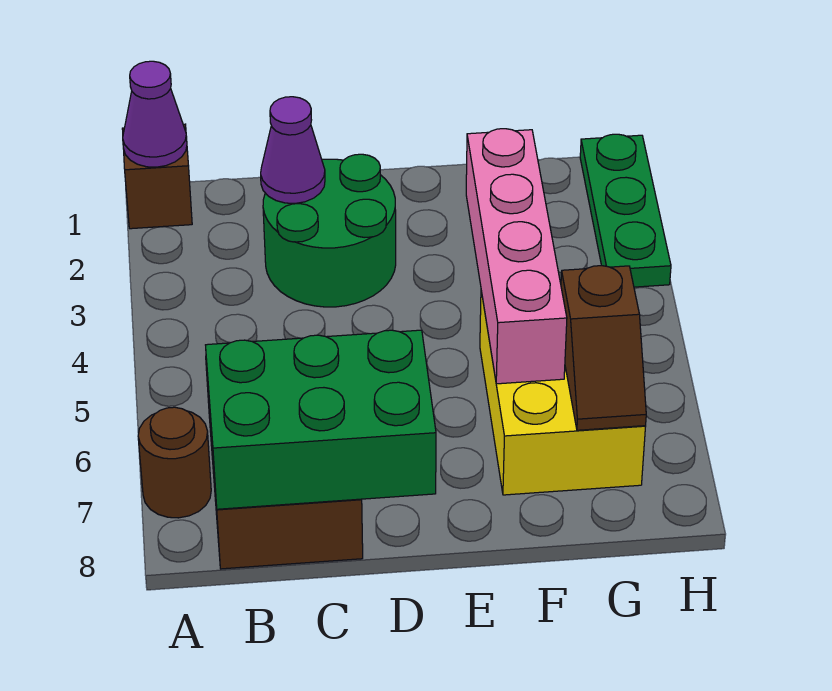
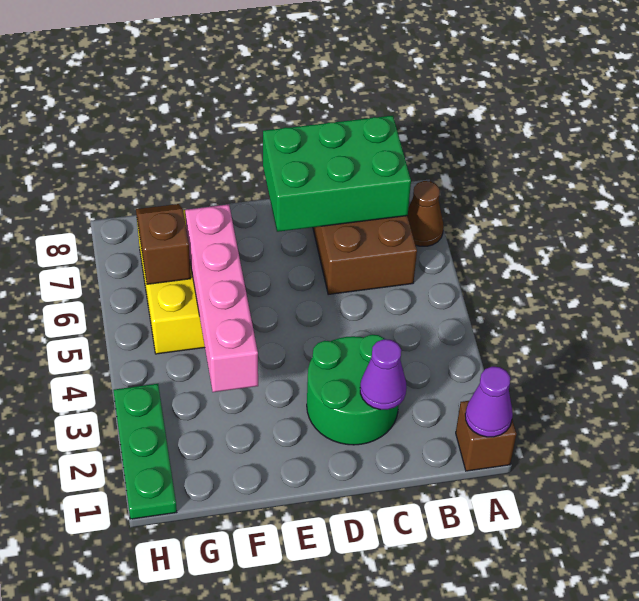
brown 1x1 round brick [138,407,211,518] -> brown 1x1 cone [408,181,444,246]

